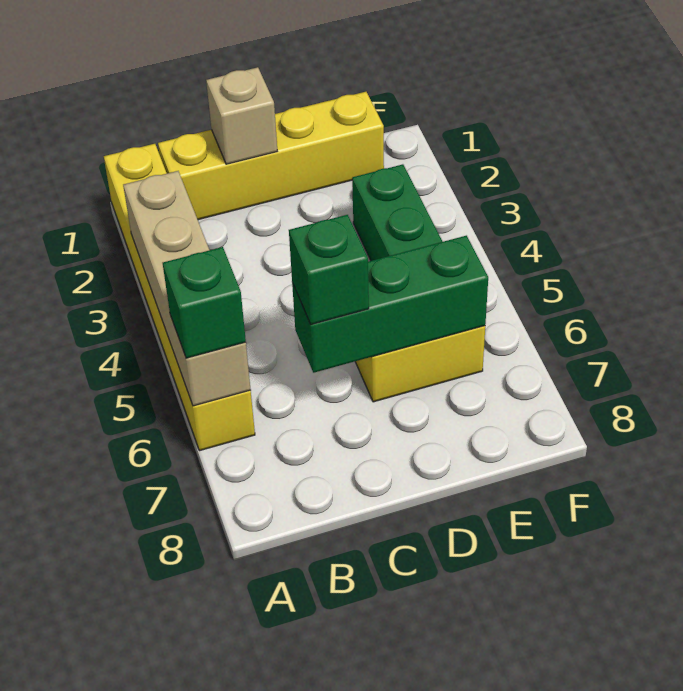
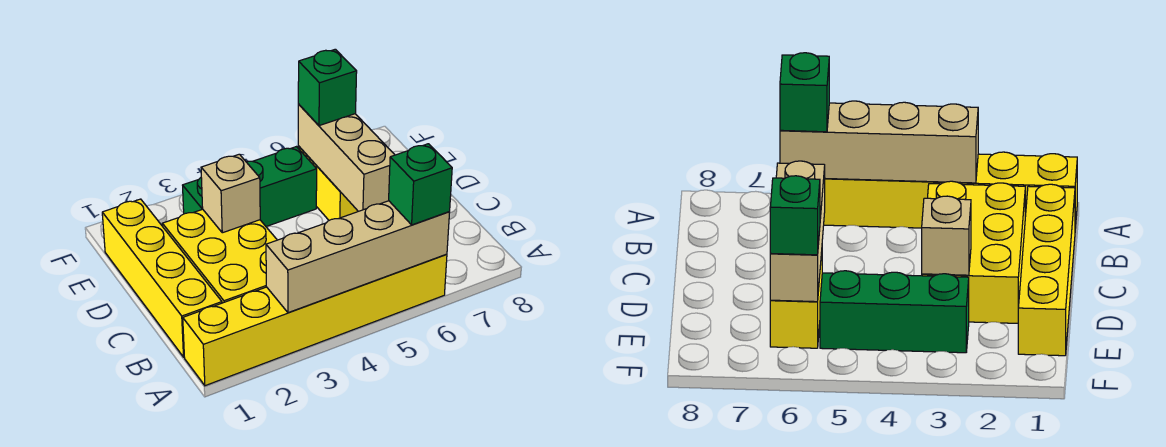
none -> yellow 2x3 brick [162,209,277,303]
tan 1x1 brick [206,67,277,164] -> tan 1x1 brick moved to [201,154,260,233]
green 1x3 brick [292,236,488,373] -> tan 1x3 brick [298,104,395,211]
green 1x1 brick [289,215,369,324] -> green 1x1 brick moved to [298,49,357,126]

